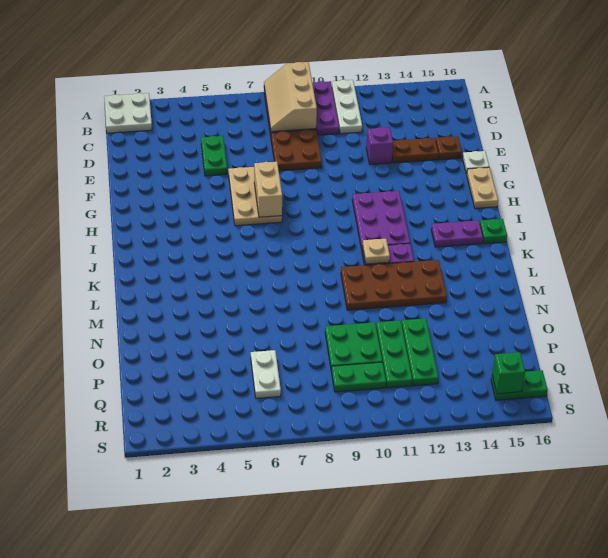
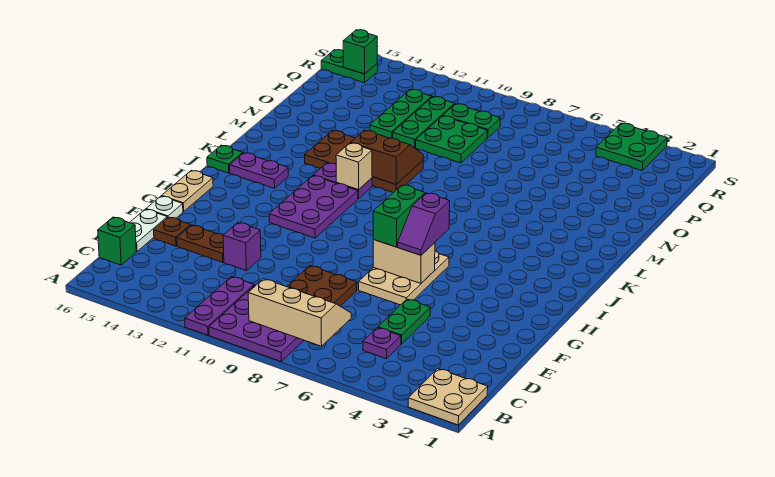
white 2x2 plate [104,93,152,133] -> tan 2x2 plate [408,369,488,425]
tan 2x3 slope [264,62,317,132] -> tan 2x3 slope turned to [248,279,351,346]
white 1x3 plate [332,80,362,134] -> purple 1x3 plate [185,277,254,335]
none -> purple 1x1 plate [363,328,401,359]
none -> green 1x1 brick [98,217,136,265]
none -> purple 1x2 slope [398,193,450,255]
tan 1x2 brick [254,162,282,217] -> tan 1x2 brick turned to [373,240,435,283]
none -> green 1x2 brick [373,185,425,247]
tan 1x1 plate [363,239,390,264] -> tan 1x1 brick [336,143,372,190]
none -> brown 2x2 slope [351,130,423,184]
white 1x2 plate [251,350,281,398] -> white 1x2 plate moved to [130,209,167,251]
none -> green 2x2 plate [596,123,667,171]

